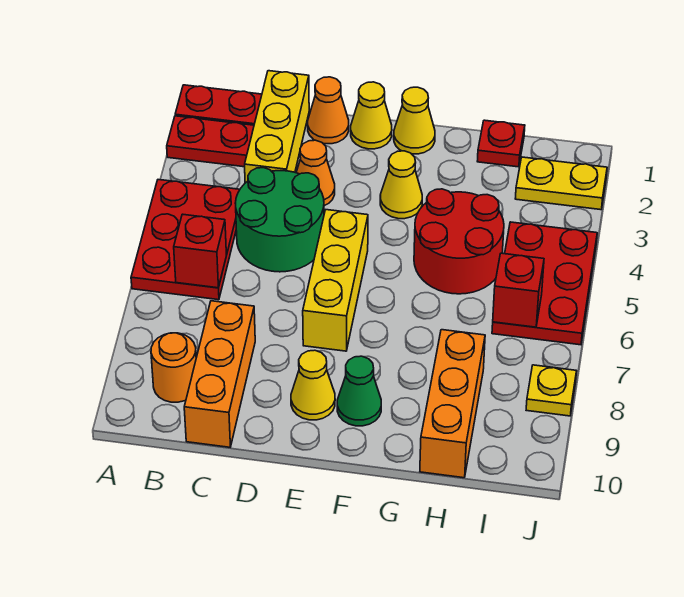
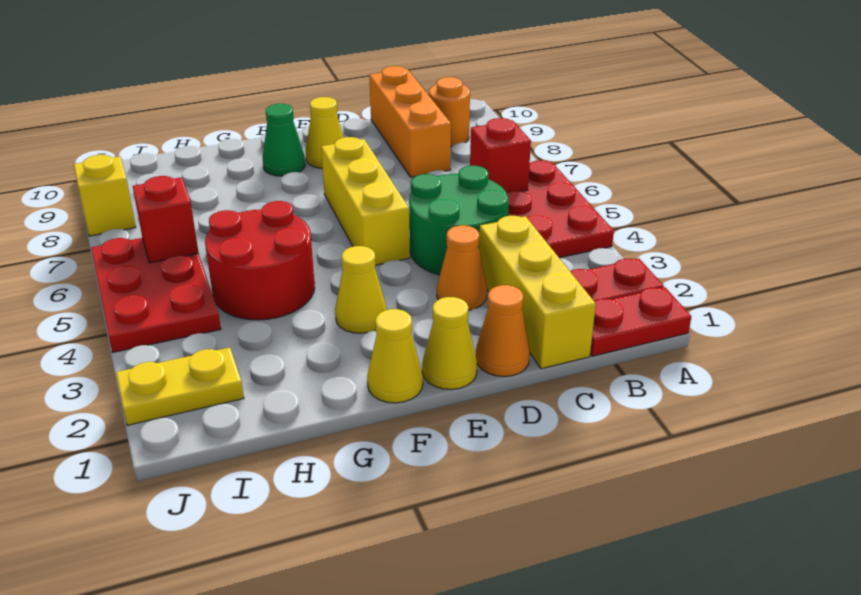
red 1x1 plate [477,120,525,167] -> none
orange 1x3 brick [420,330,485,478] -> none
yellow 1x1 plate [526,365,576,416] -> yellow 1x1 brick [74,155,136,236]

